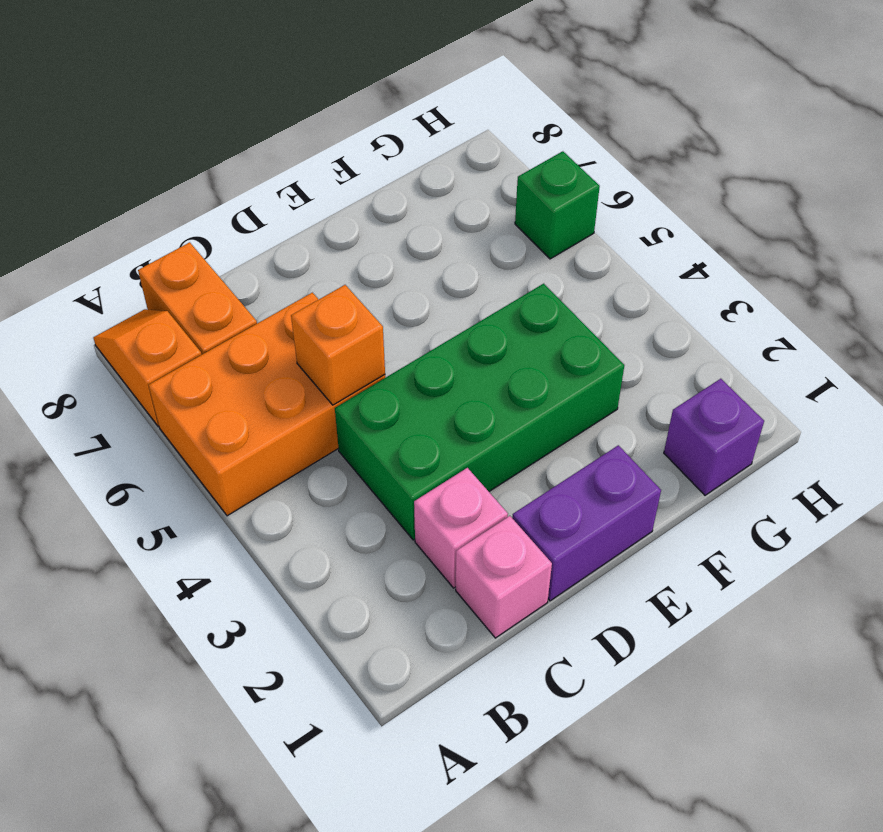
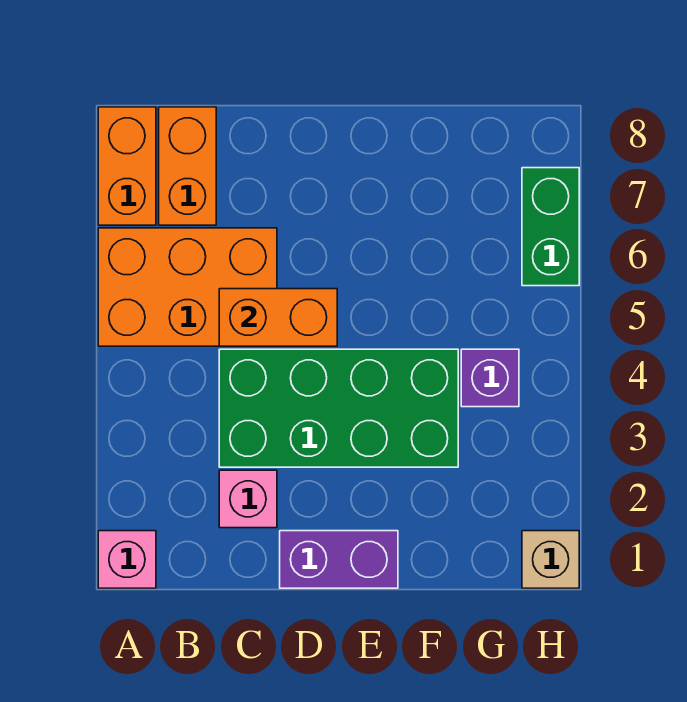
orange 1x2 slope [93,309,202,427] -> orange 1x2 brick [98,107,156,225]
pink 1x1 brick [456,516,552,638] -> pink 1x1 brick moved to [98,531,156,588]
orange 1x1 brick [291,285,385,405] -> orange 1x2 brick [219,289,337,346]
purple 1x1 brick [664,379,764,495] -> purple 1x1 brick moved to [461,349,519,407]
none -> tan 1x1 brick [522,531,579,588]
green 1x1 brick [515,151,600,259] -> green 1x2 brick [522,168,579,286]

